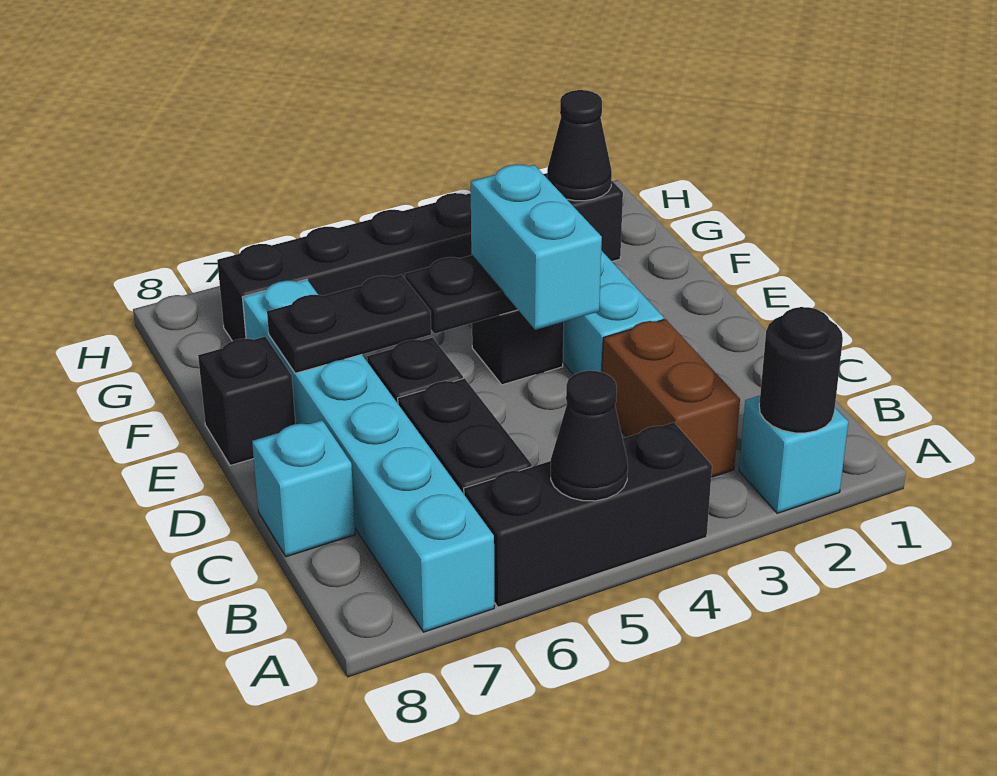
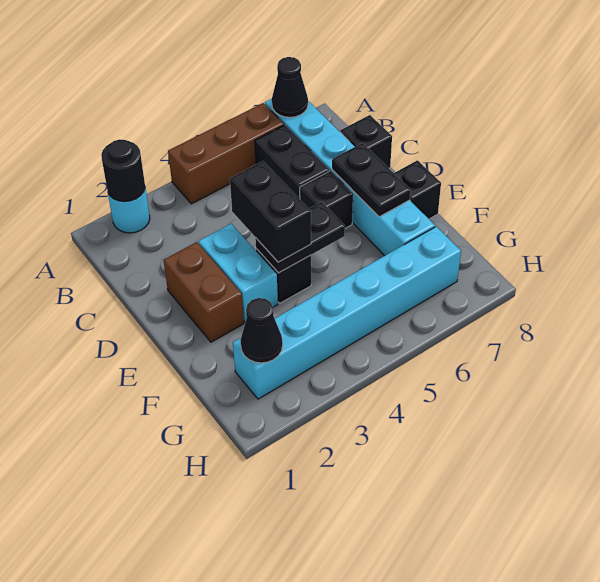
cyan 1x1 brick [739,396,848,513] -> cyan 1x1 round brick [108,188,150,233]
black 1x3 brick [464,422,712,607] -> brown 1x3 brick [168,103,284,204]
black 1x1 cone [551,371,628,501] -> black 1x1 cone moved to [272,57,308,117]
brown 1x2 brick [602,319,740,477] -> brown 1x2 brick moved to [164,242,244,342]
cyan 1x1 brick [252,420,355,557] -> black 1x1 brick [340,115,392,168]
cyan 1x2 brick [471,165,602,330] -> black 1x2 brick [230,161,311,262]
black 1x2 plate [267,274,431,373] -> black 1x2 plate turned to [332,143,410,217]
black 1x6 brick [217,173,623,341] -> cyan 1x6 brick [233,227,461,399]

